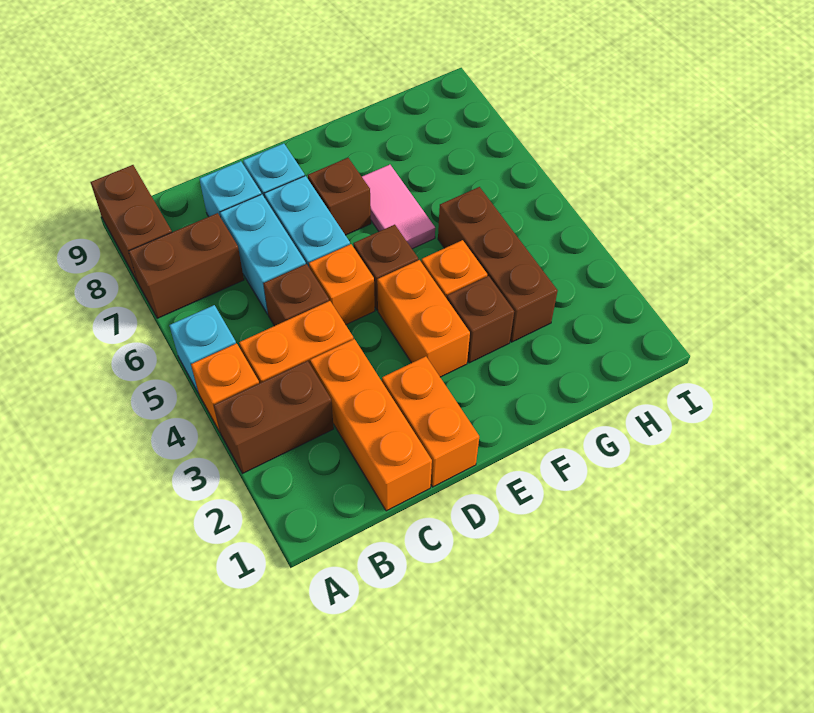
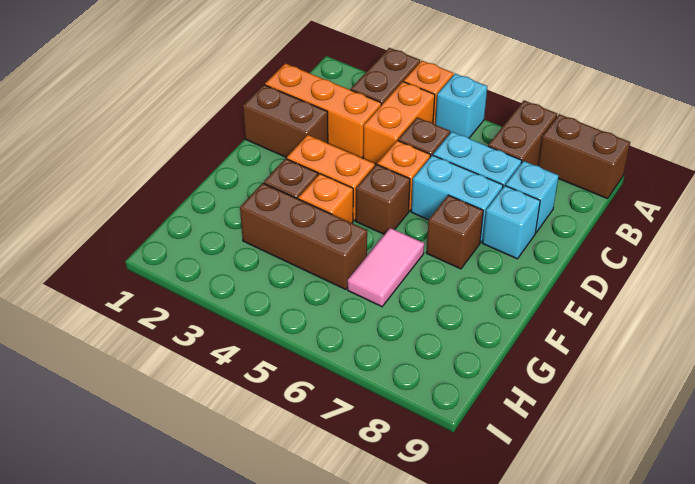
orange 1x2 brick [382,356,479,487] -> brown 1x2 brick [243,85,328,158]
pink 1x2 tile [362,165,435,249] -> pink 1x2 tile turned to [348,228,424,307]

